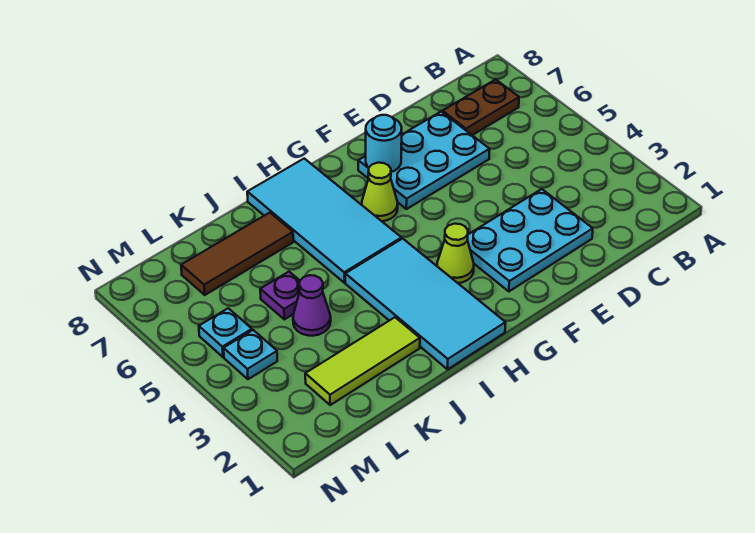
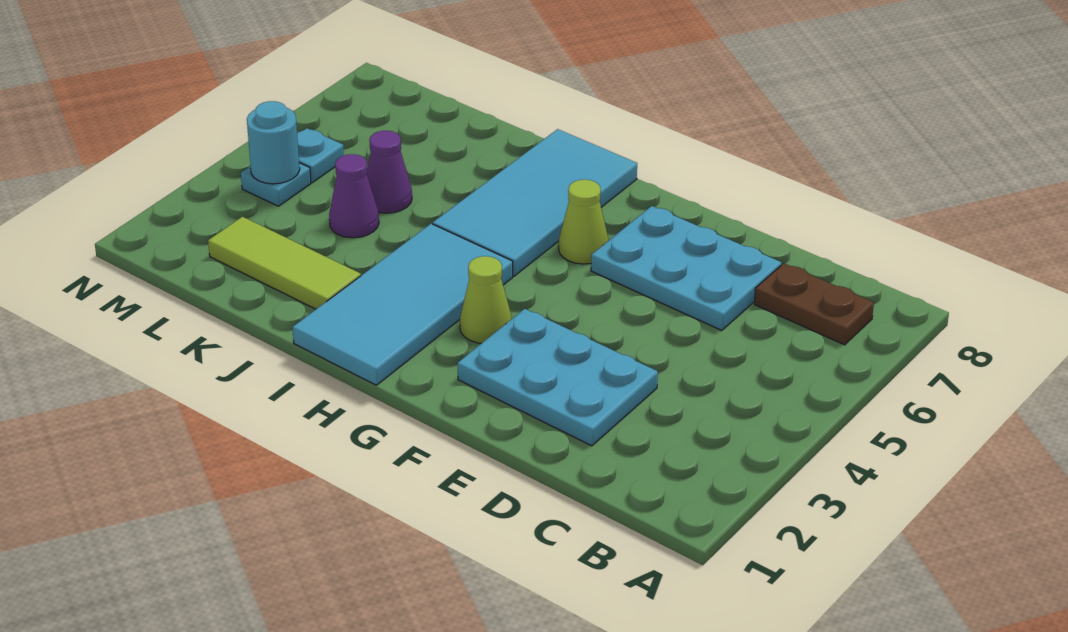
cyan 1x1 round brick [366,115,402,172] -> cyan 1x1 round brick moved to [247,101,300,184]
brown 1x3 tile [181,213,293,295] -> none
purple 1x1 plate [260,272,300,319] -> purple 1x1 cone [367,131,412,213]

